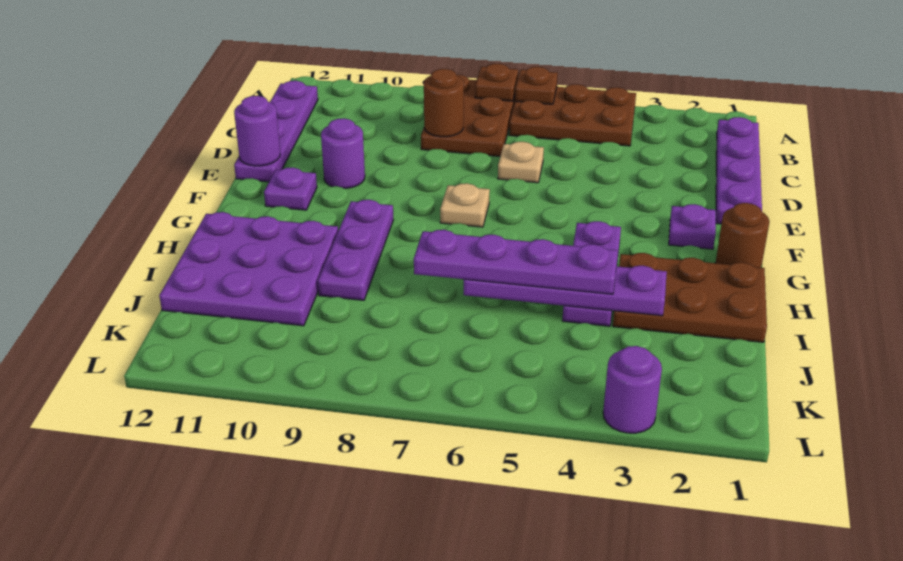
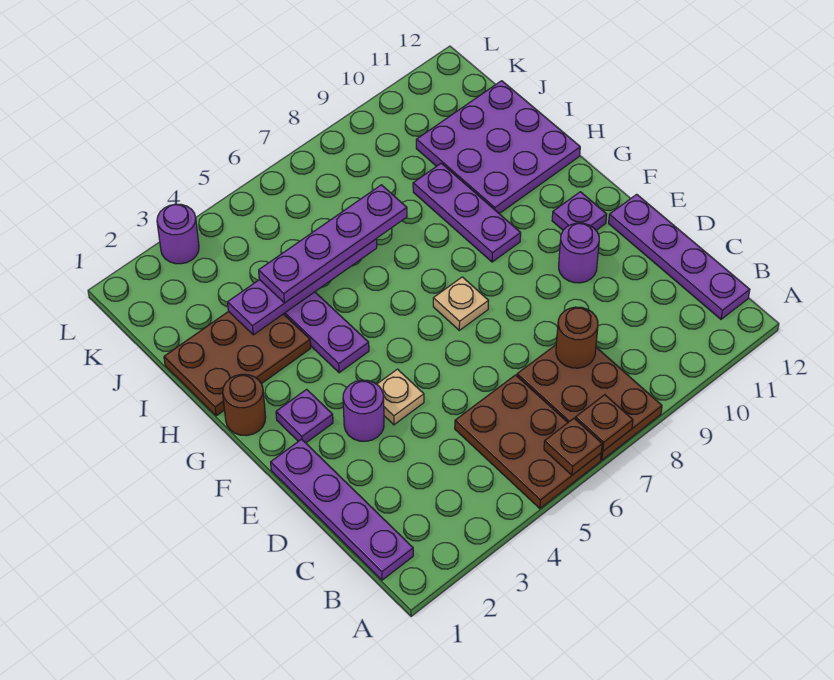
brown 2x3 plate [509,84,636,146] -> brown 2x3 plate turned to [455,375,601,509]
tan 1x1 plate [498,142,544,183] -> tan 1x1 plate moved to [377,369,424,425]
purple 1x1 round brick [234,96,280,166] -> purple 1x1 round brick moved to [343,380,384,441]

